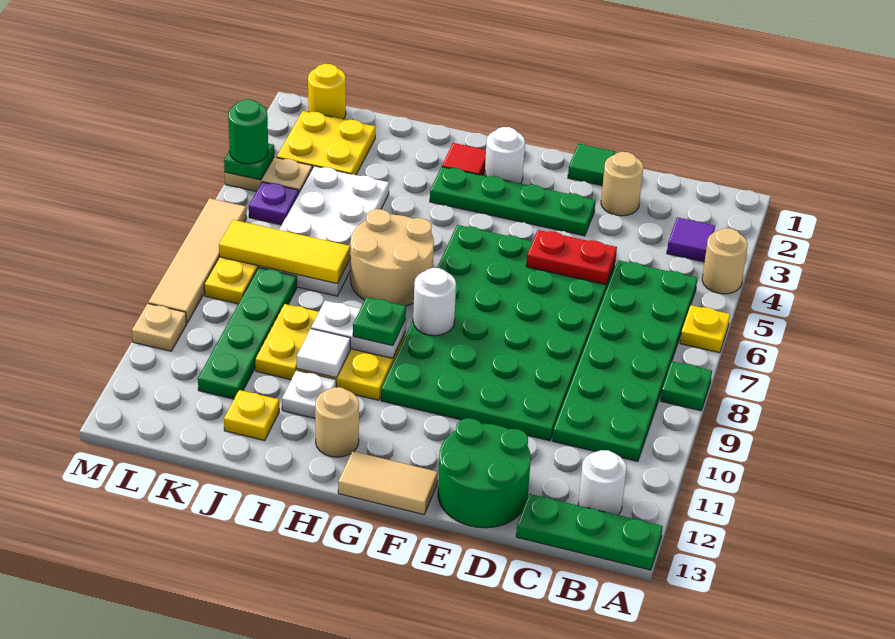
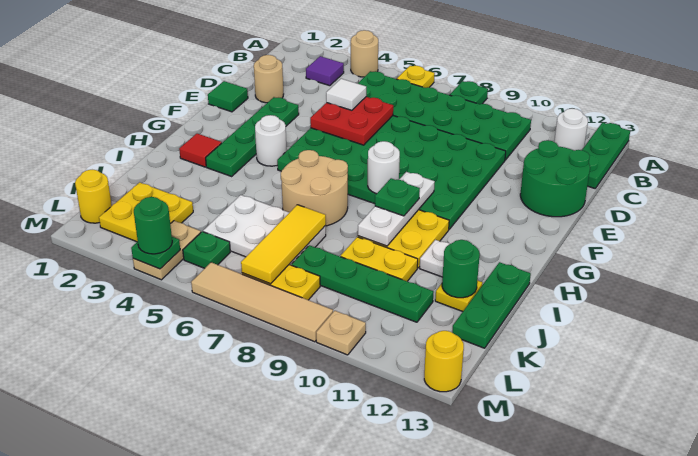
red 1x2 plate [526,230,617,284] -> red 2x2 plate [310,97,393,145]
tan 1x2 tile [338,451,438,515] -> none
white 1x1 round brick [485,127,525,184] -> white 1x1 round brick moved to [255,115,287,166]
white 1x2 plate [311,301,406,358] -> white 1x3 plate [358,172,435,246]
tan 1x1 round brick [315,387,359,457] -> none
white 1x1 tile [297,329,350,378] -> white 1x1 tile moved to [326,79,366,110]
none -> green 1x3 plate [452,262,531,348]
white 2x4 plate [259,166,389,296] -> white 2x3 plate [203,195,326,265]
none -> green 1x1 round brick [442,240,480,298]
purple 1x1 plate [249,182,299,225] -> green 1x1 plate [183,232,230,268]
none -> yellow 1x1 round brick [424,331,464,392]

